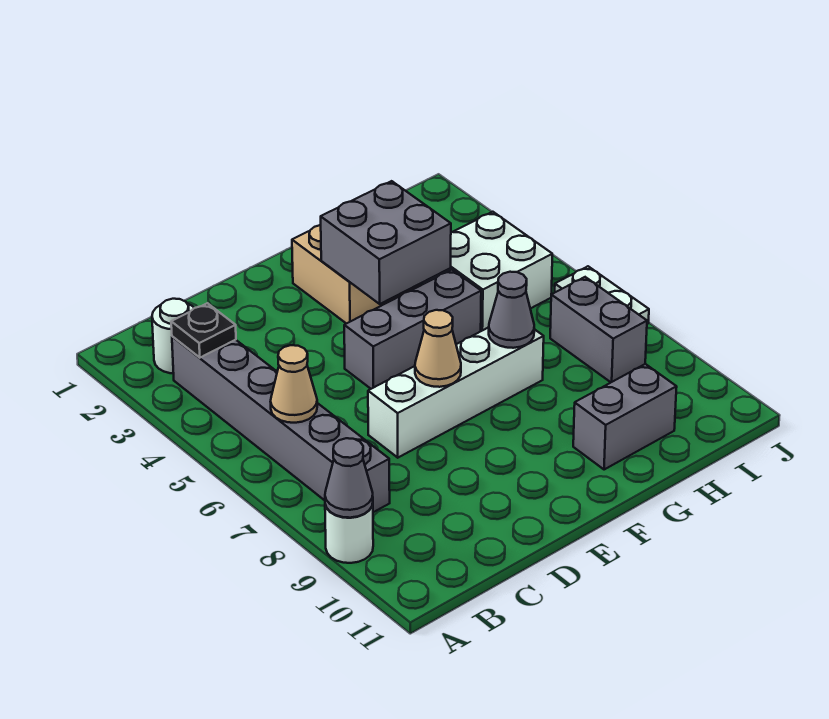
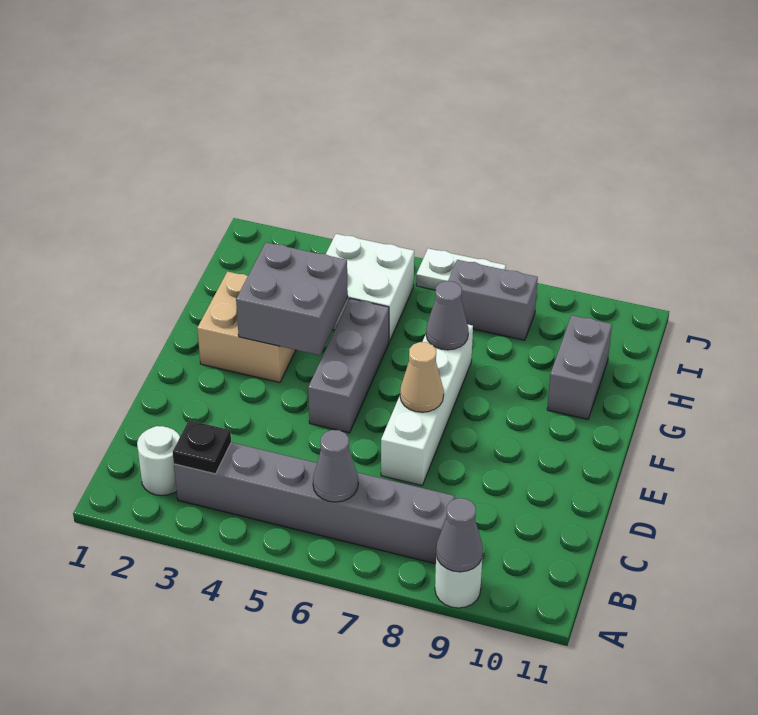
tan 1x1 cone [271,345,317,423] -> grey 1x1 cone [313,430,358,502]

